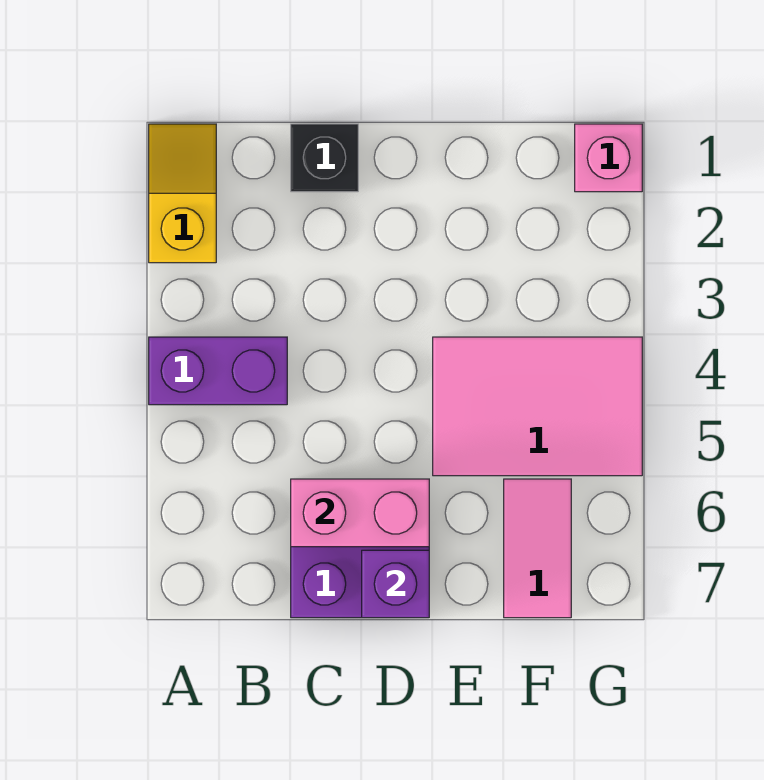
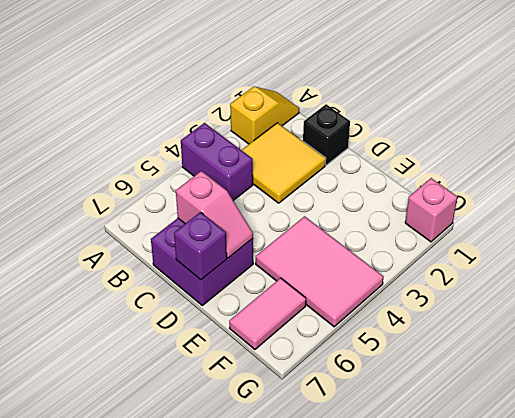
none -> yellow 2x2 tile [242,123,326,203]
pink 1x2 brick [291,479,429,547] -> pink 1x2 slope [176,171,253,258]

